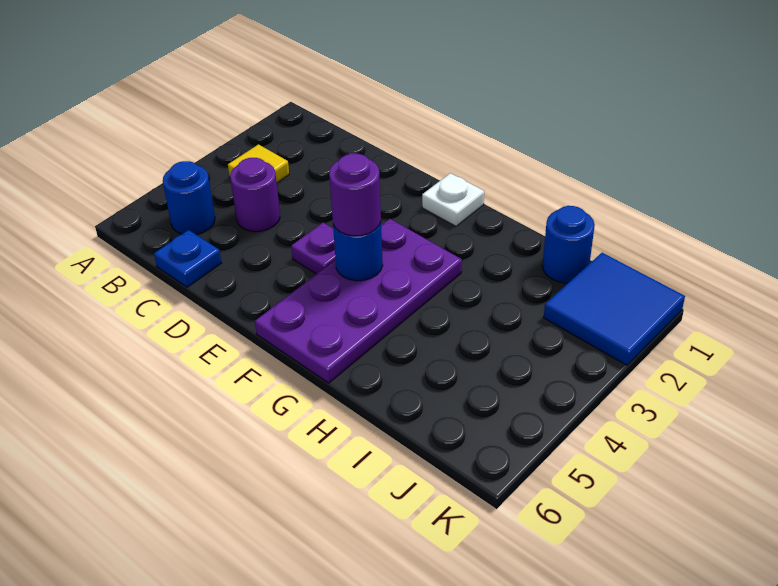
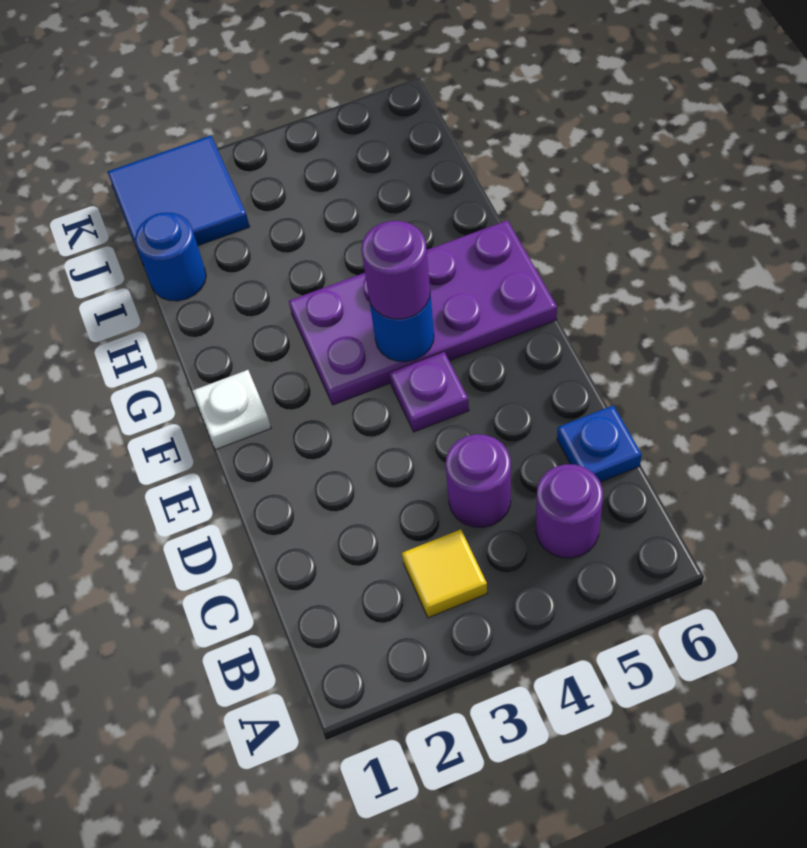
blue 1x1 round brick [163,161,215,235] -> purple 1x1 round brick [536,464,603,558]

